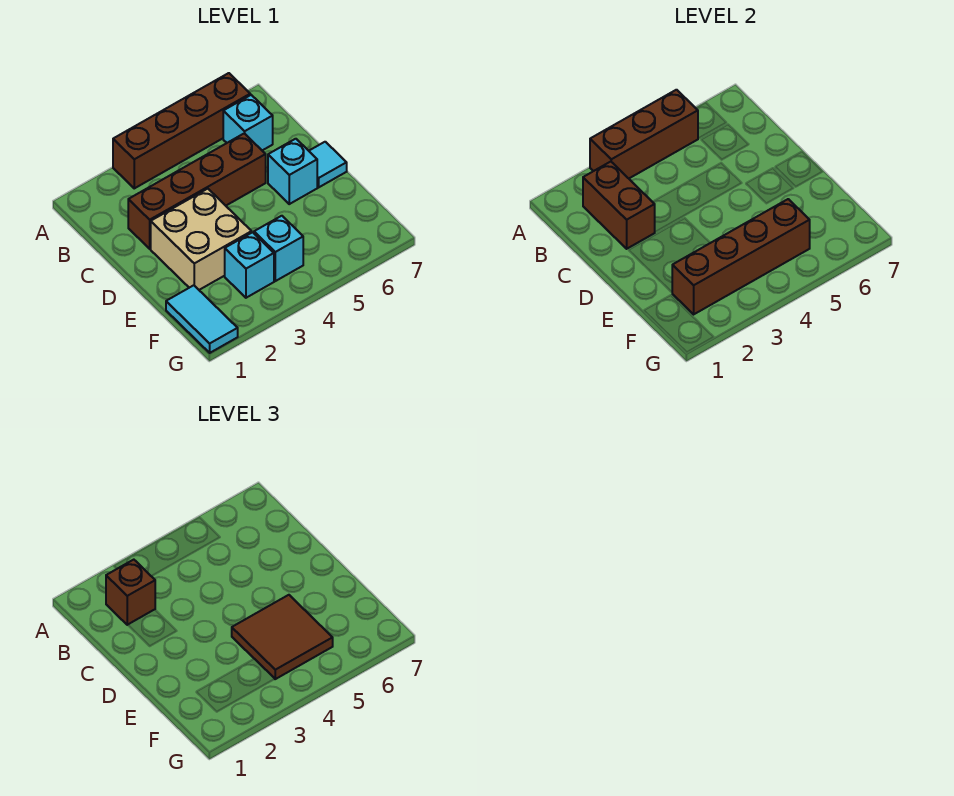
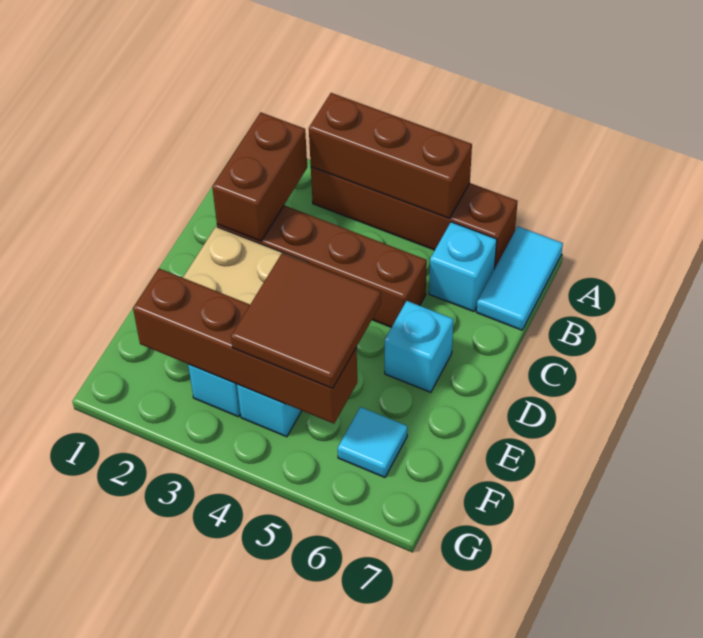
brown 1x1 brick [106,560,155,625] -> none
cyan 1x1 tile [309,142,347,187] -> cyan 1x1 tile moved to [338,407,407,477]
cyan 1x2 tile [166,285,238,353] -> cyan 1x2 tile moved to [476,227,563,330]

